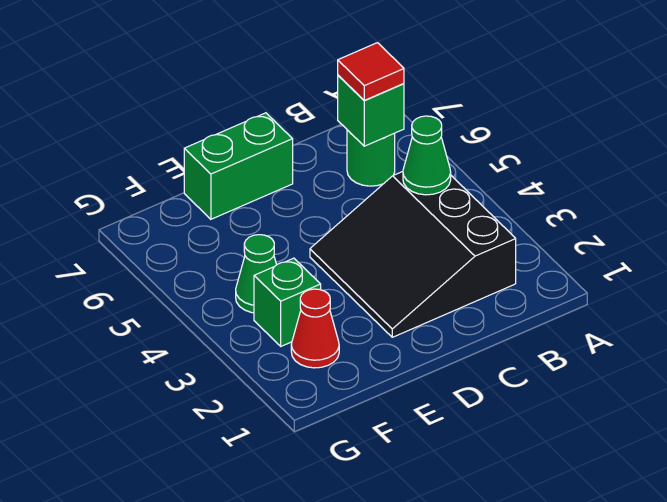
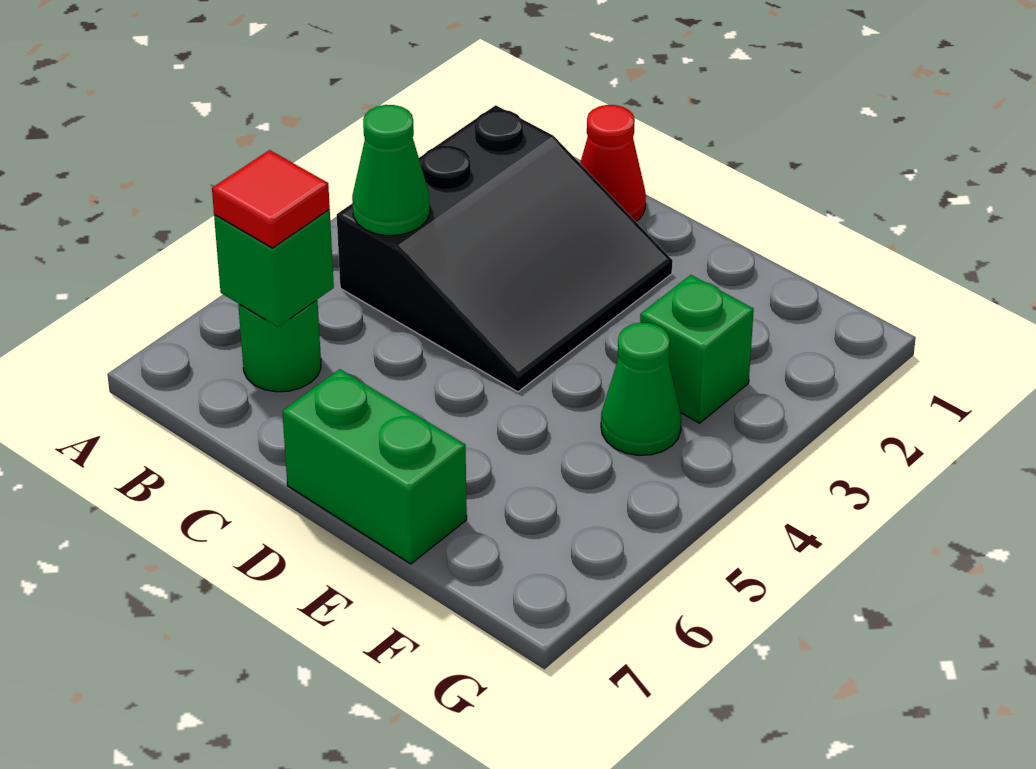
red 1x1 cone [291,289,339,368] -> red 1x1 cone moved to [580,105,646,221]

